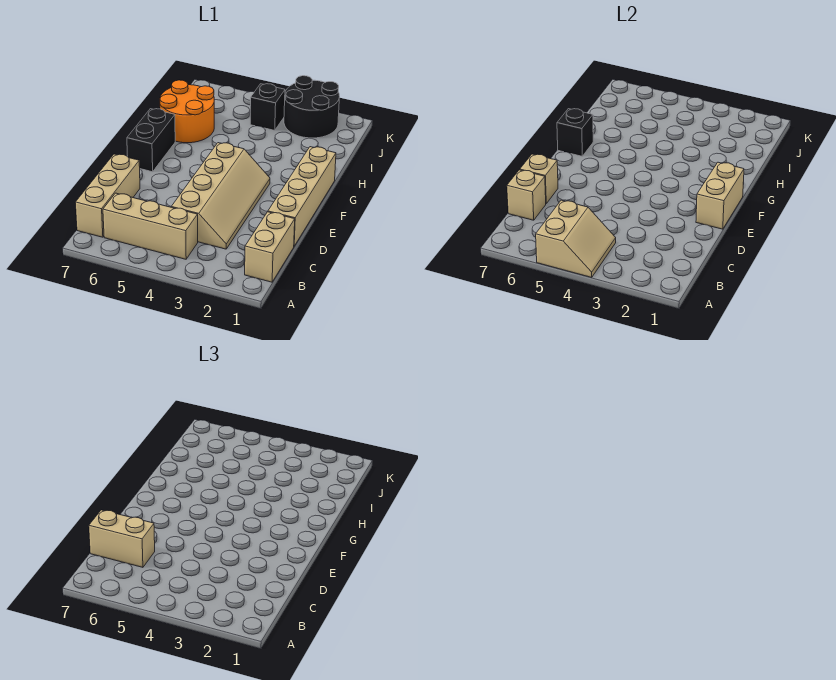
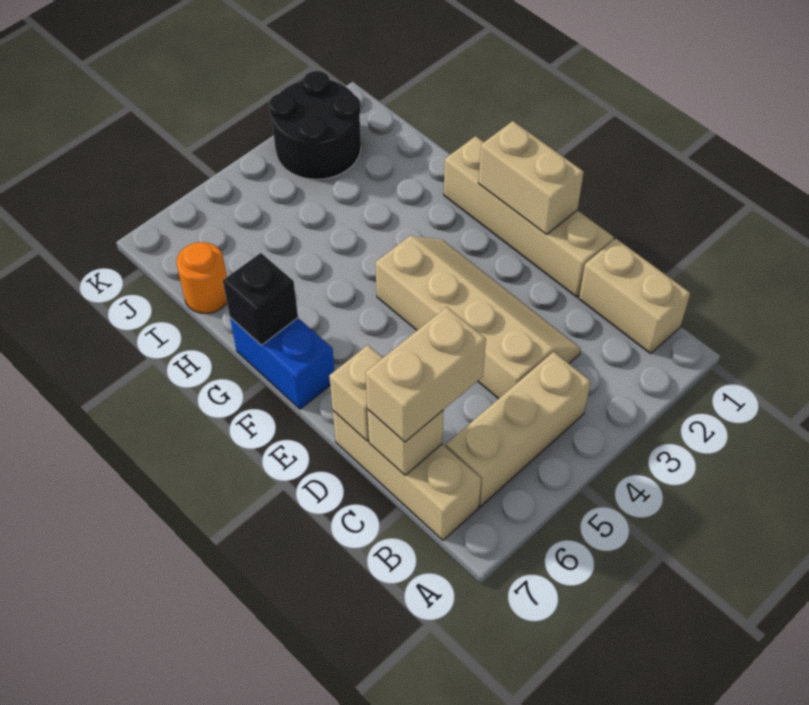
tan 2x2 slope [536,200,616,277] -> none
black 1x2 brick [127,109,175,172] -> blue 1x2 brick [230,318,334,409]
orange 2x2 round brick [160,80,214,143] -> orange 1x1 round brick [176,242,227,313]
black 1x1 brick [250,84,285,130] -> none

